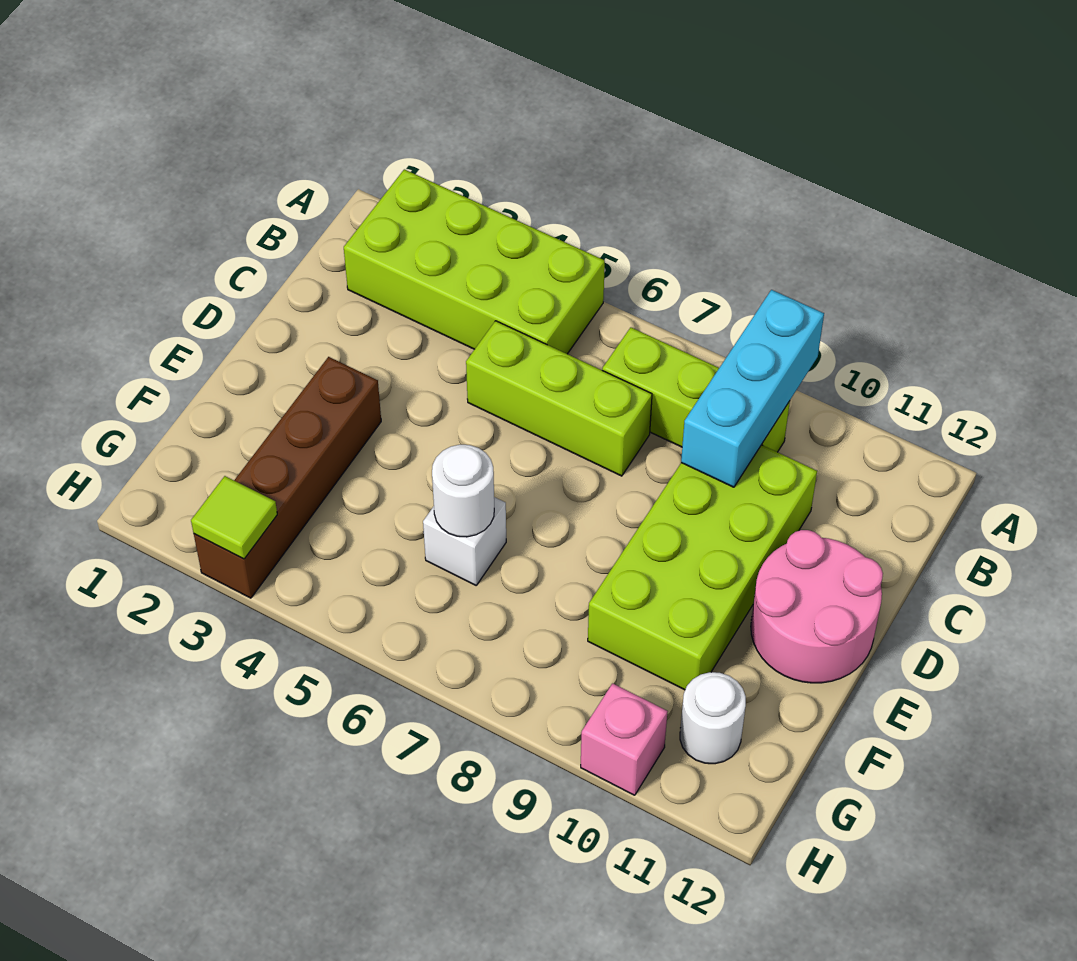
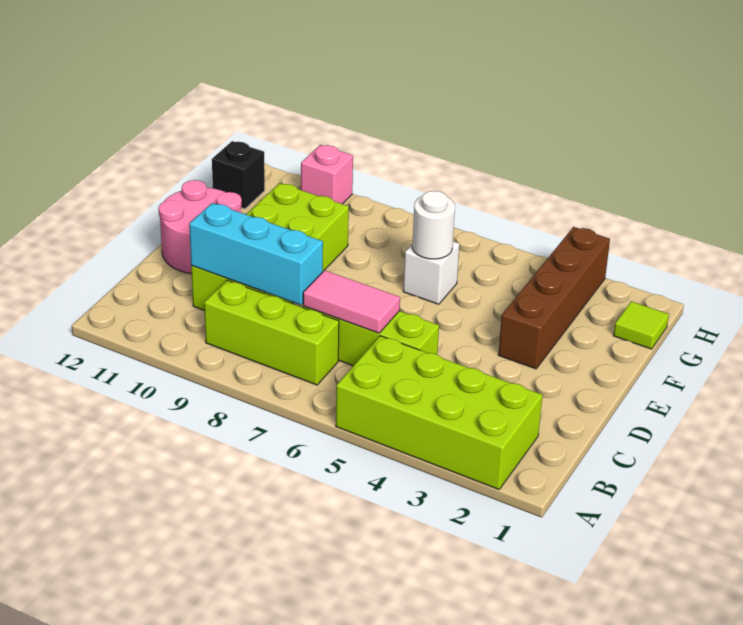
cyan 1x3 brick [681,290,824,487] -> cyan 1x3 brick turned to [189,203,323,305]
none -> pink 1x2 tile [303,270,400,333]
white 1x1 round brick [680,672,746,764] -> none
none -> black 1x1 brick [212,141,265,209]
lime 1x1 tile [191,476,277,559] -> lime 1x1 tile moved to [614,301,669,349]

